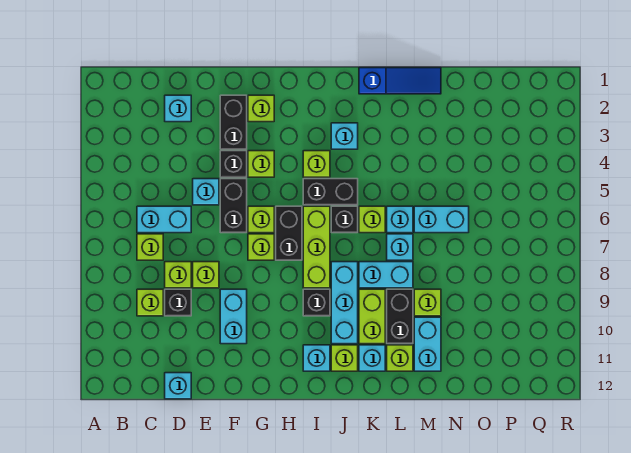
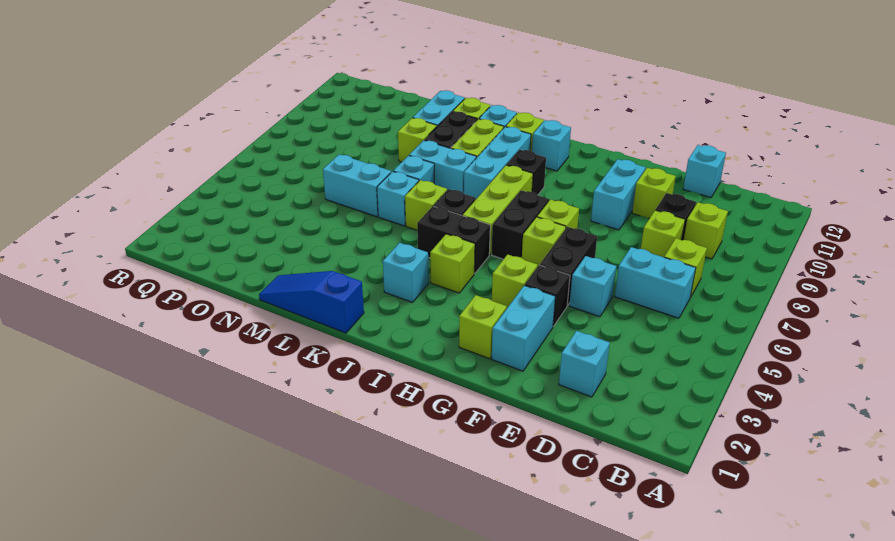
lime 1x1 brick [193,262,219,288] -> lime 1x1 brick moved to [632,168,676,219]
black 1x2 brick [220,95,247,149] -> cyan 1x2 brick [492,285,555,371]

